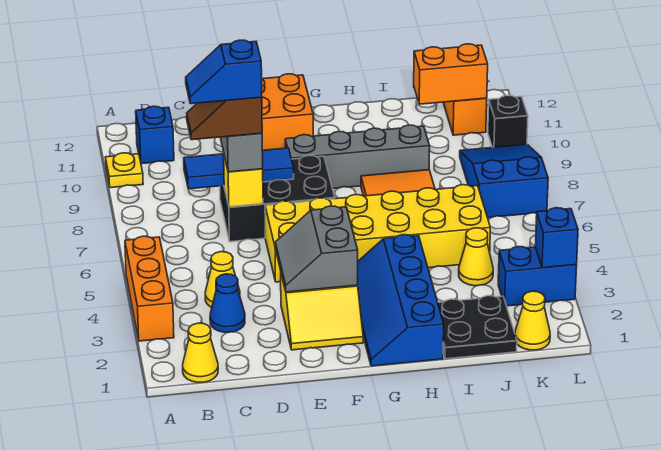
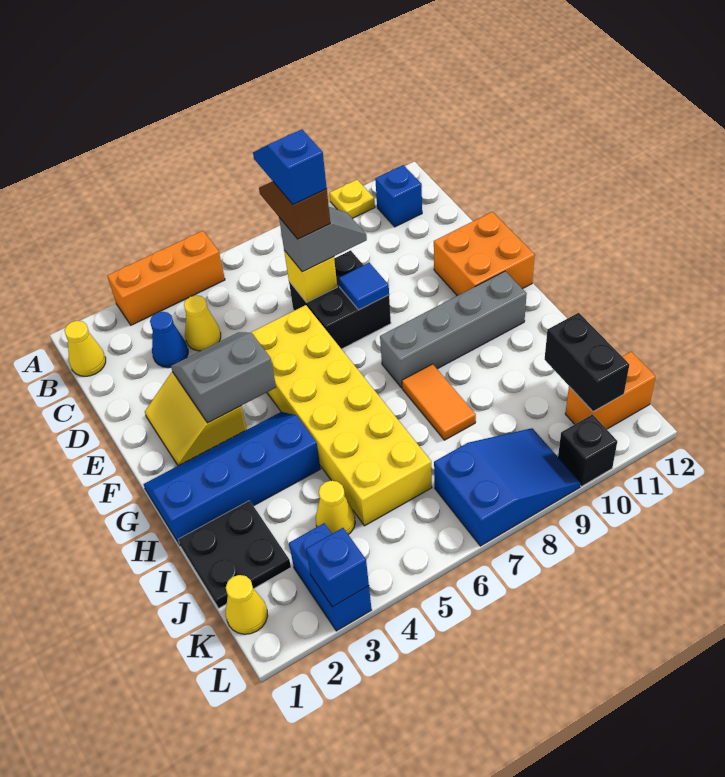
blue 1x3 tile [184,148,294,189] -> blue 1x1 tile [339,263,389,310]
black 2x3 brick [220,155,335,242] -> black 2x2 brick [289,250,391,349]
grey 1x4 brick [285,125,430,189] -> grey 1x4 brick turned to [380,271,527,388]
orange 1x2 brick [414,44,488,104] -> black 1x2 brick [545,313,629,412]

